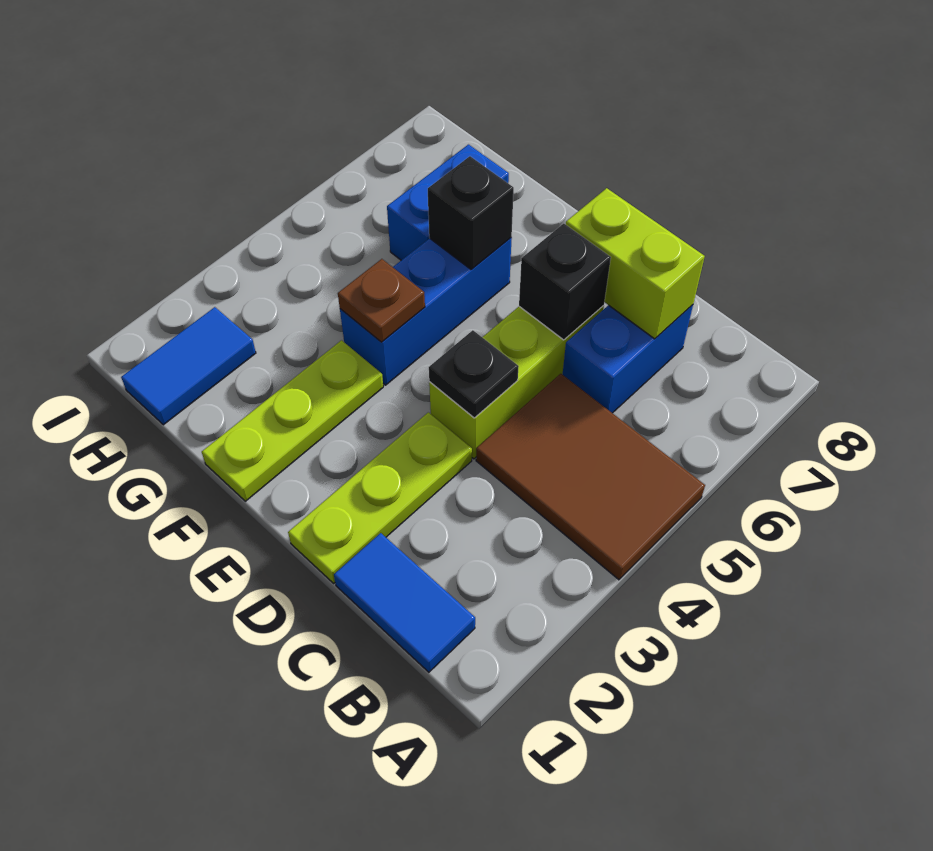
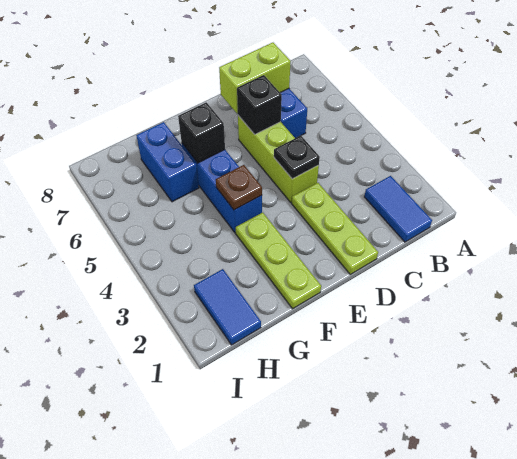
brown 2x3 tile [476,374,705,580] -> none
blue 1x2 tile [334,533,475,672] -> blue 1x2 tile turned to [364,176,432,242]

